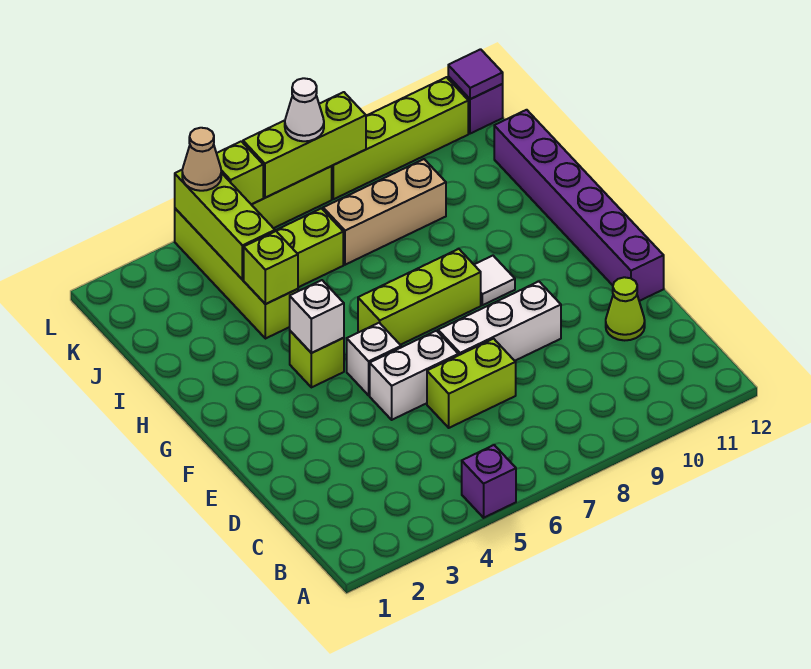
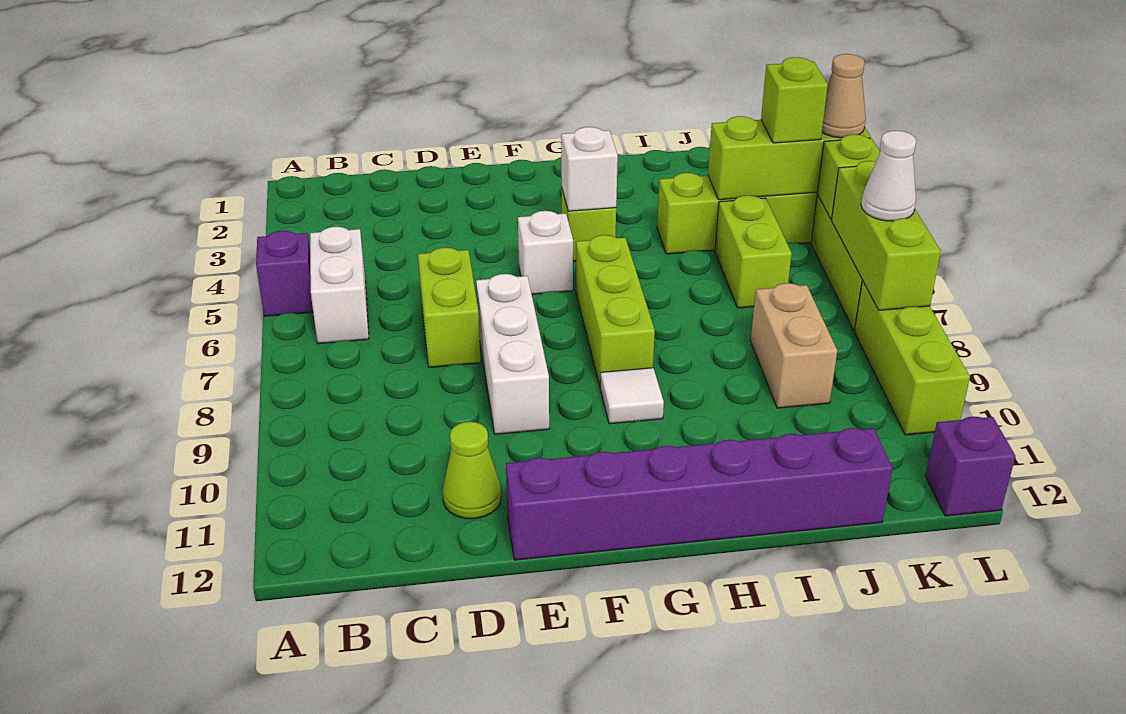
white 1x2 brick [370,331,458,420] -> white 1x2 brick moved to [310,227,369,344]
lime 1x1 brick [244,231,298,304] -> lime 1x1 brick moved to [761,57,828,143]
tan 1x3 brick [323,159,446,265] -> tan 1x2 brick [751,283,837,408]
lime 1x4 brick [332,77,468,199] -> lime 1x3 brick [854,281,970,435]
purple 1x1 tile [448,49,503,99] -> none

